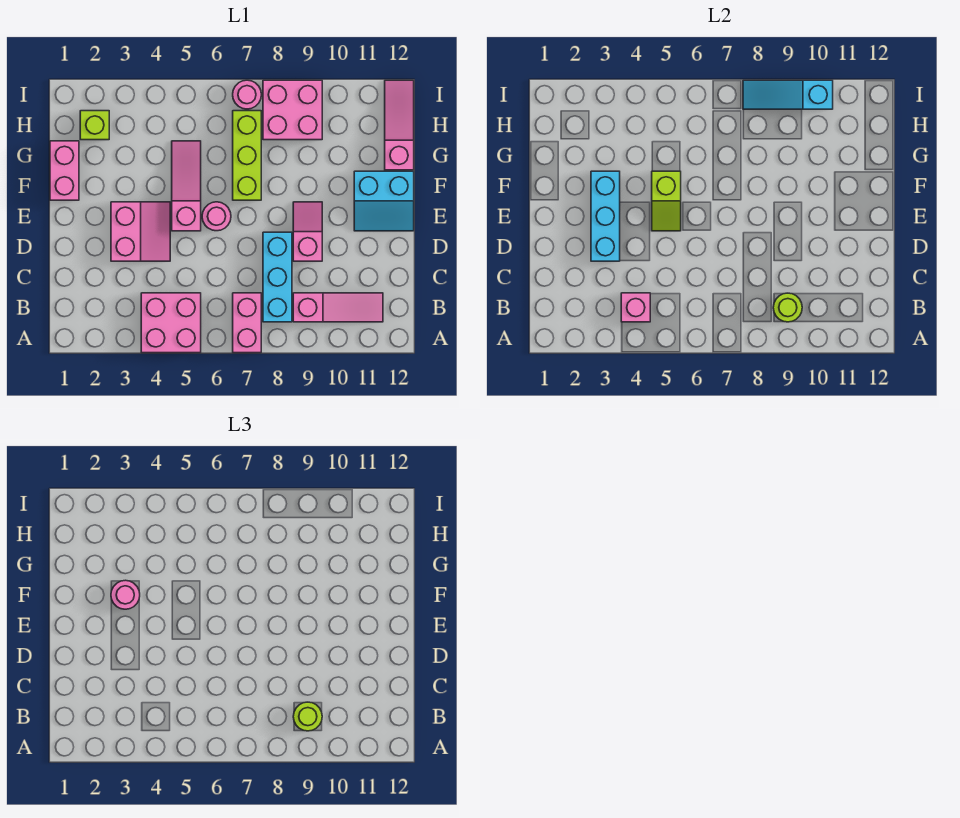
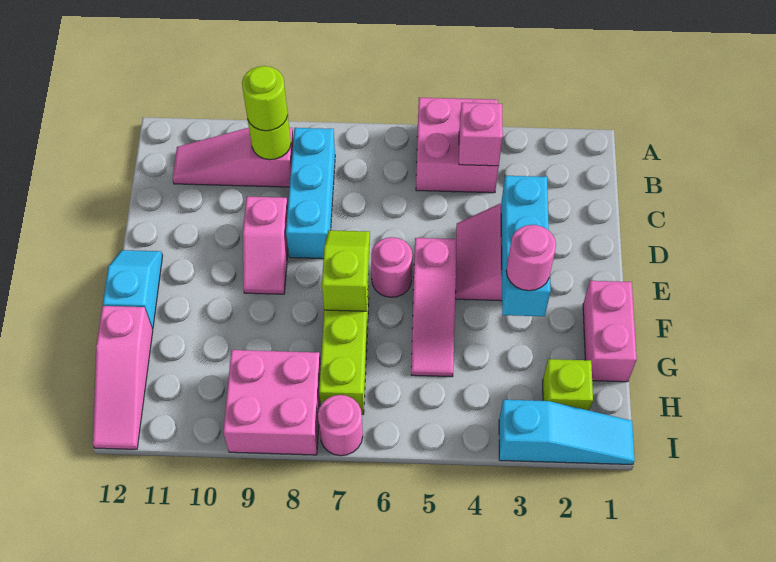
pink 1x2 brick [233,293,261,353] -> none
lime 1x2 slope [652,171,681,231] -> lime 1x2 slope moved to [322,230,370,311]
cyan 2x2 slope [354,171,414,231] -> cyan 1x2 slope [103,250,162,329]
cyan 1x3 slope [743,80,833,109] -> cyan 1x3 slope moved to [499,400,635,465]

